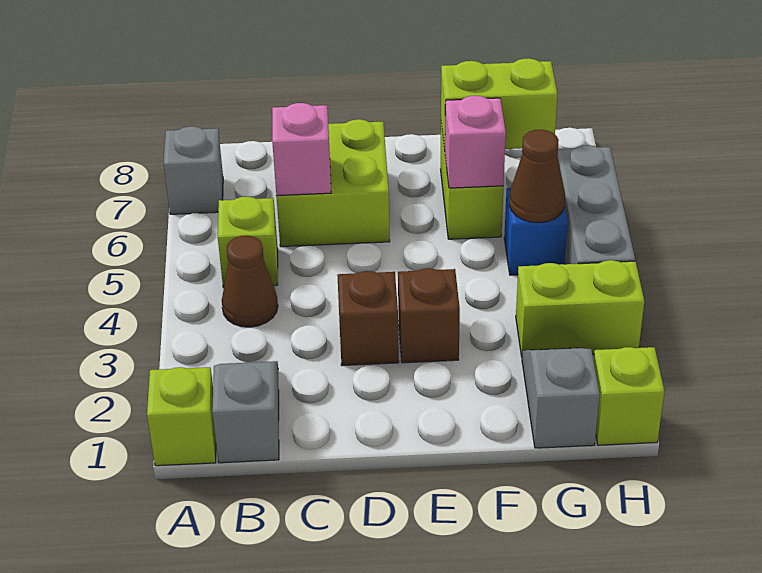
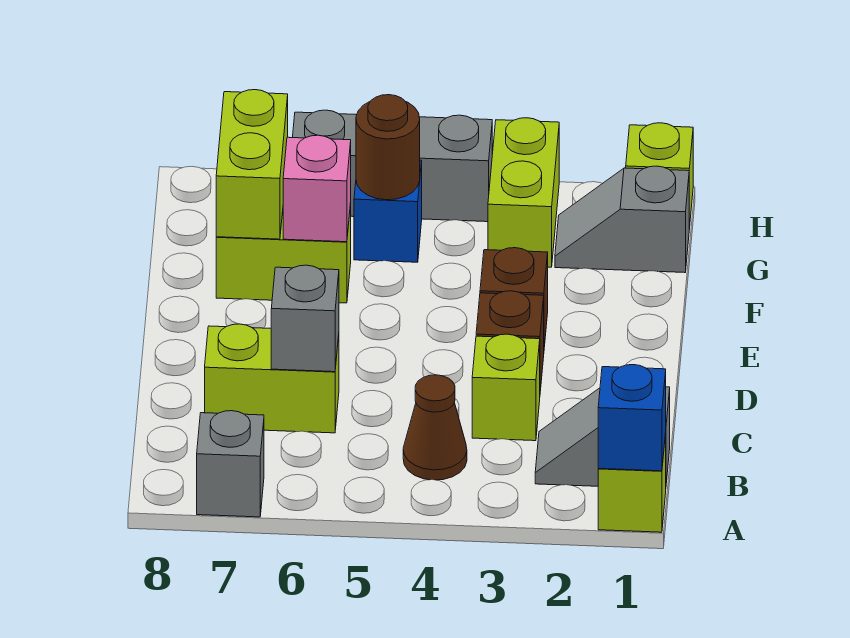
none -> blue 1x1 brick [598,365,666,471]
lime 1x1 brick [218,197,278,288] -> lime 1x1 brick moved to [472,334,540,441]
lime 2x2 brick [276,119,390,247] -> lime 1x2 brick [205,324,339,433]
pink 1x1 brick [272,103,331,196] -> grey 1x1 brick [271,265,339,372]
brown 1x1 cone [509,130,565,223] -> brown 1x1 round brick [356,95,420,200]

